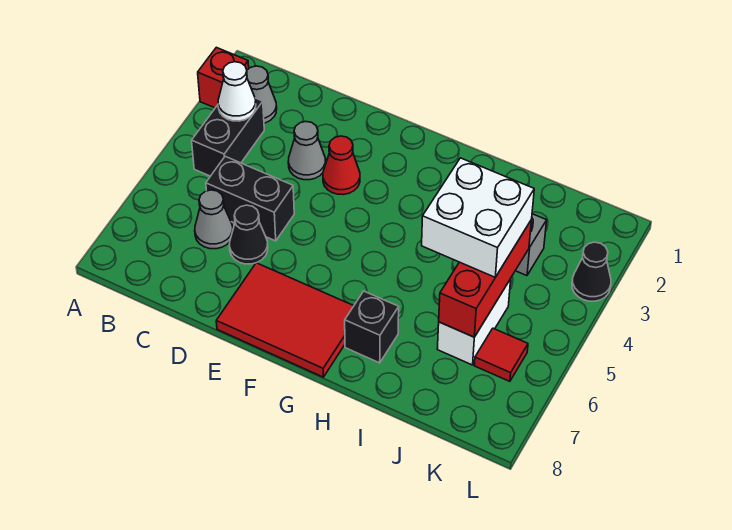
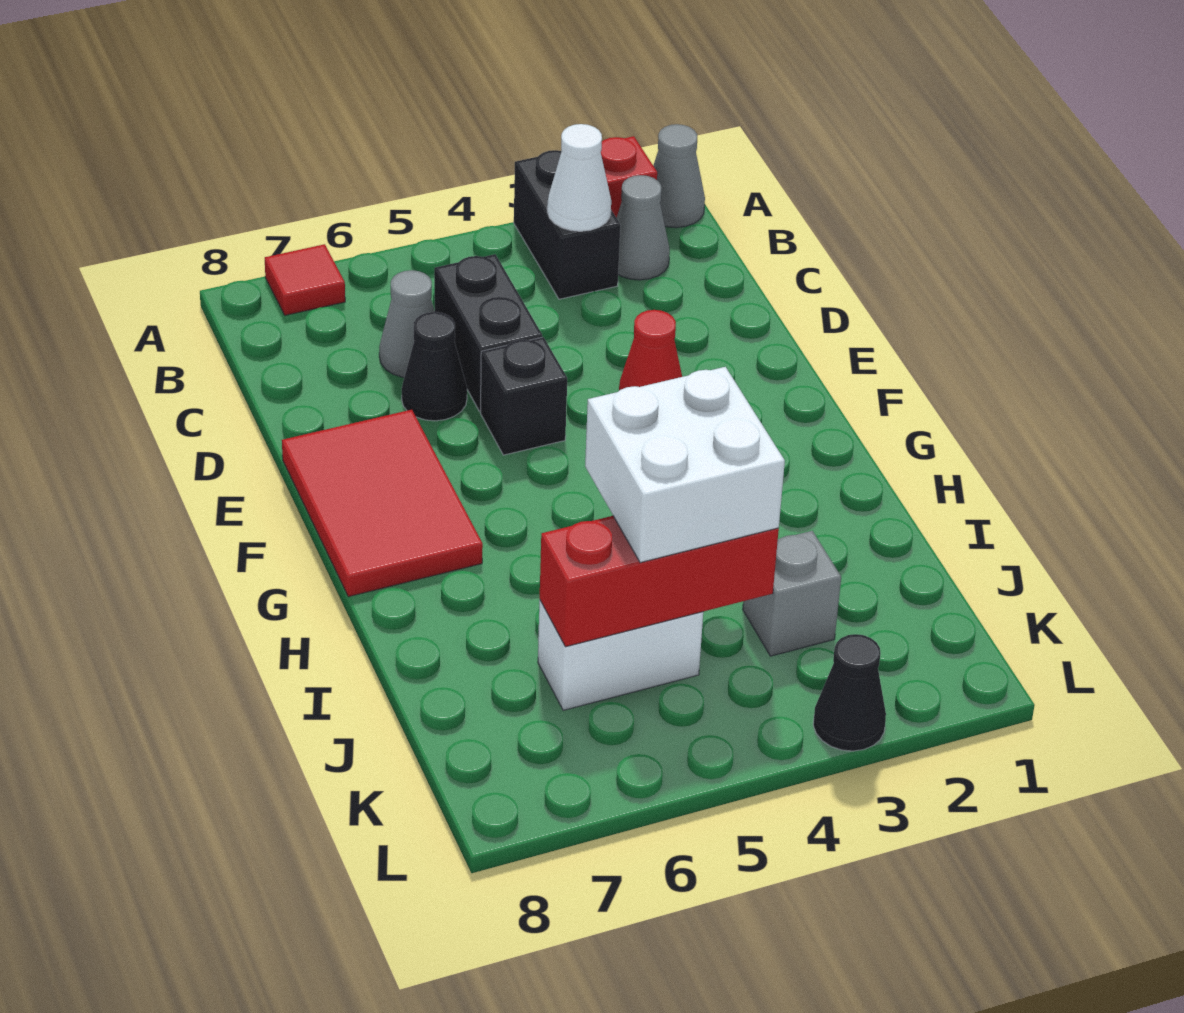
black 1x2 brick [192,98,264,176] -> black 1x2 brick turned to [514,150,620,299]
grey 1x1 cone [288,122,326,180] -> grey 1x1 cone moved to [653,124,705,228]
black 1x1 brick [345,291,399,363] -> black 1x1 brick moved to [481,337,567,455]
red 1x1 tile [474,328,528,381] -> red 1x1 tile moved to [265,244,345,315]

